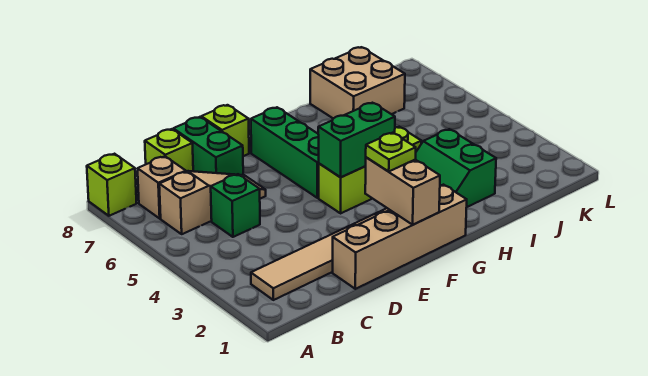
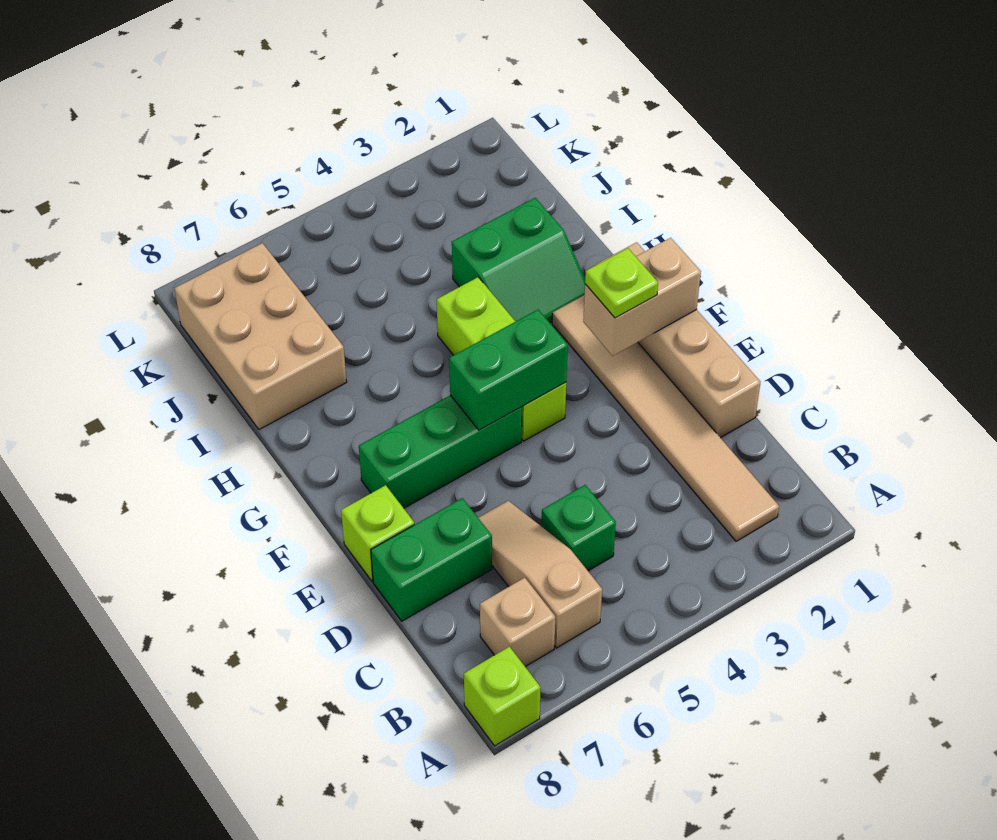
lime 1x1 brick [145,129,193,172] -> none
green 1x2 brick [318,103,395,177] -> green 1x2 brick turned to [449,310,568,430]
tan 2x2 brick [310,47,405,119] -> tan 2x3 brick [175,243,347,429]

